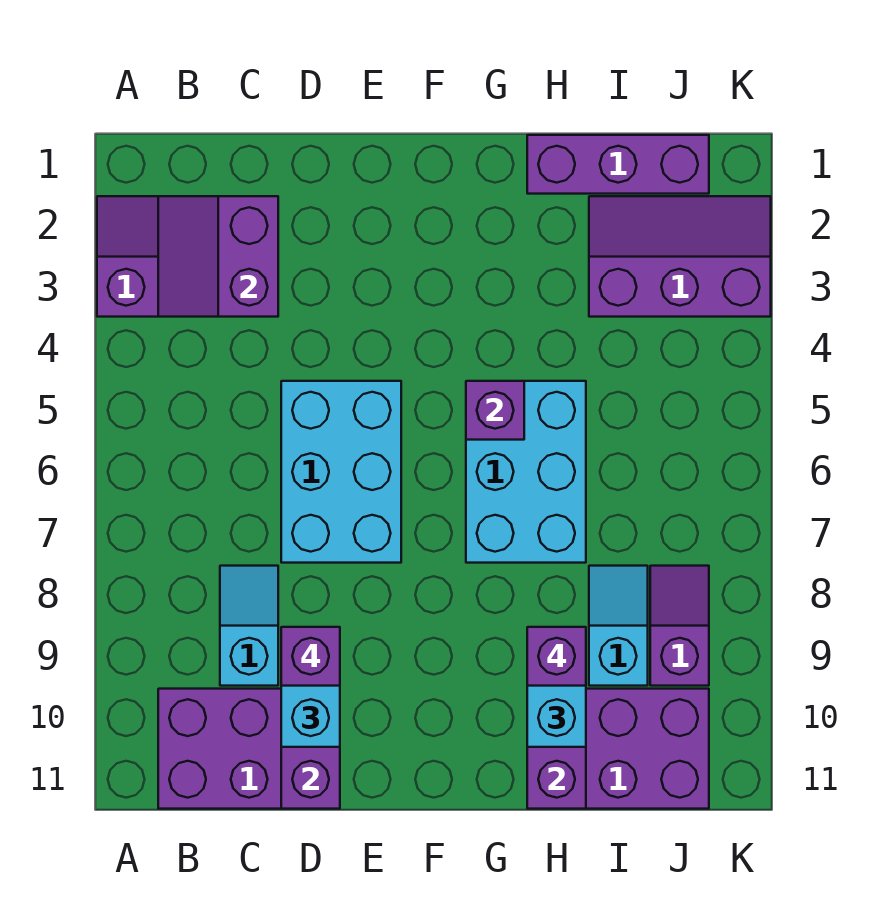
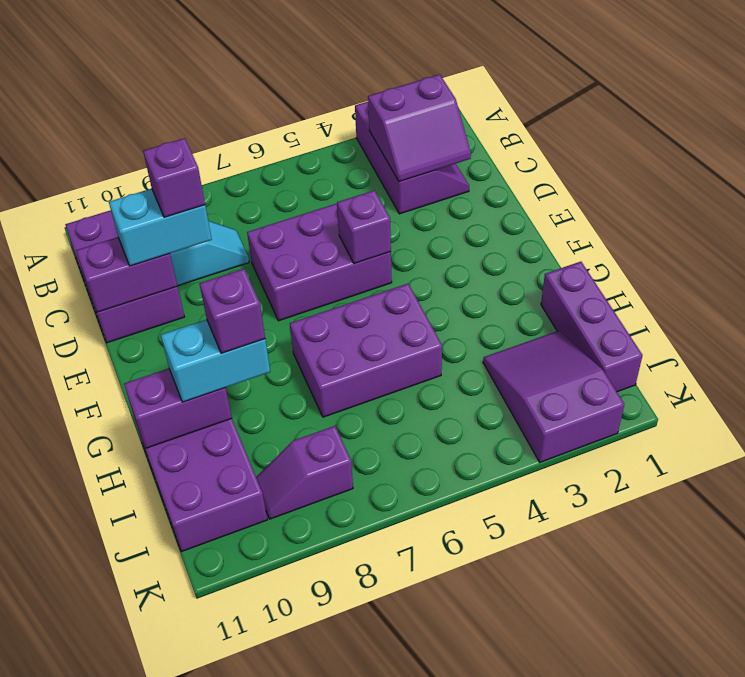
purple 2x2 slope [158,196,278,317] -> purple 2x2 slope turned to [368,74,471,182]
cyan 2x3 brick [281,381,401,563] -> purple 2x3 brick [247,203,392,321]
cyan 2x3 brick [466,381,586,563] -> purple 2x3 brick [290,284,442,417]
purple 1x1 brick [466,381,524,440] -> purple 1x1 brick moved to [337,190,391,264]
purple 2x3 slope [589,196,771,317] -> purple 2x3 slope turned to [483,331,624,462]
cyan 1x2 slope [589,566,648,686] -> none
purple 1x2 slope [650,566,709,686] -> purple 1x2 slope turned to [256,426,353,519]

